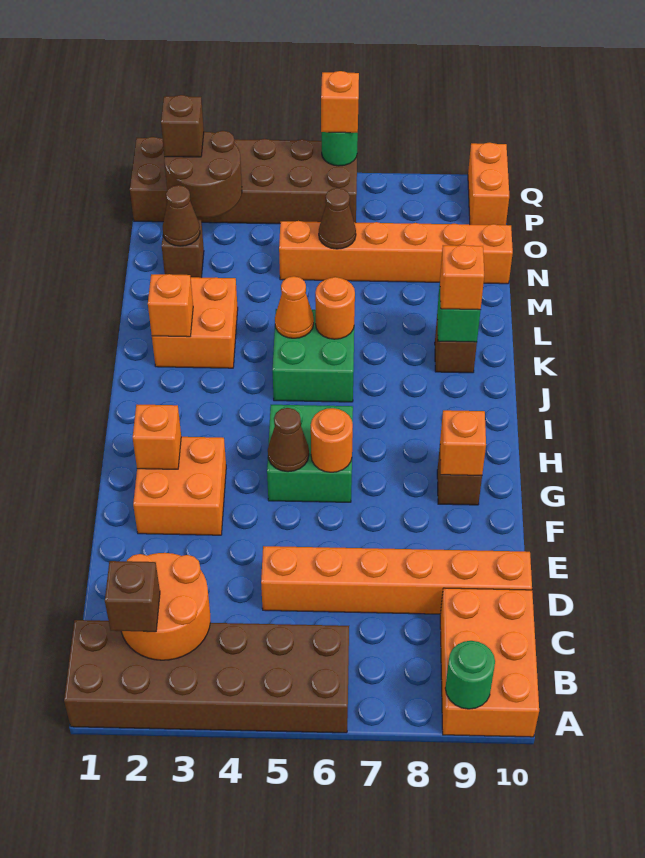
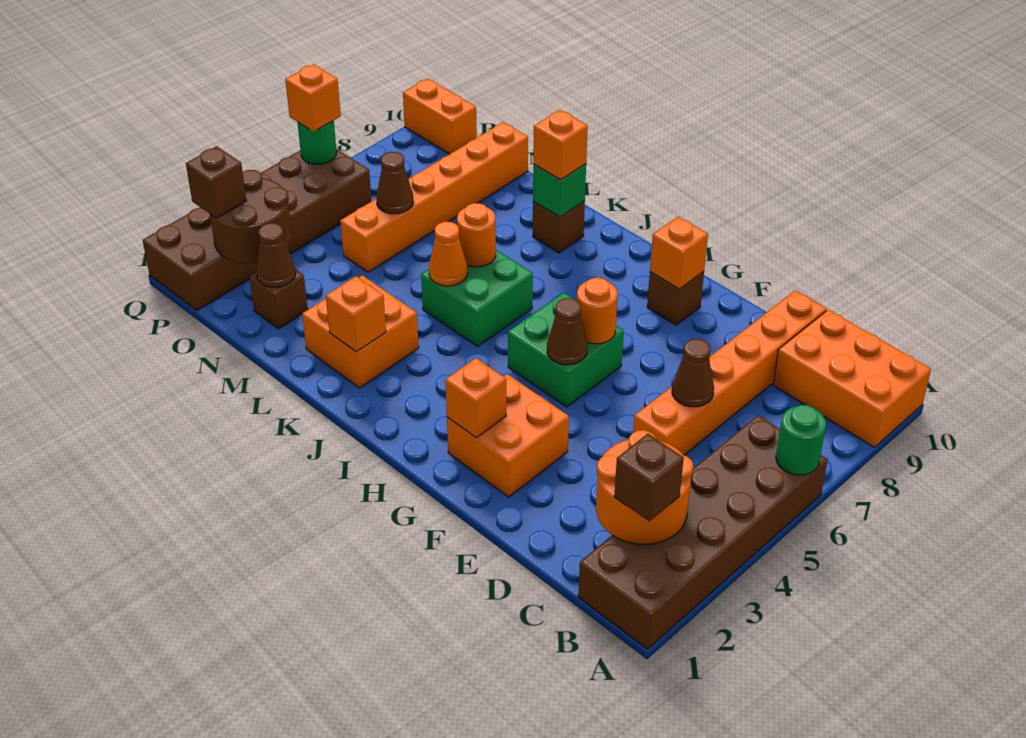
green 1x1 round brick [445,641,495,709] -> green 1x1 round brick moved to [776,405,826,475]
none -> brown 1x1 cone [672,339,714,407]

